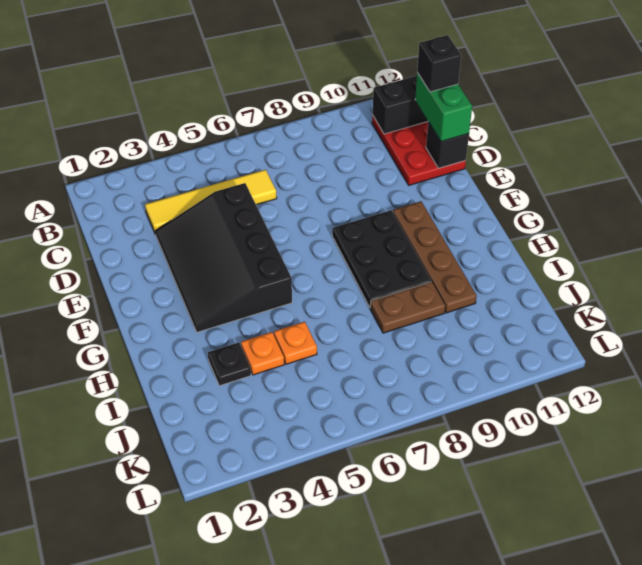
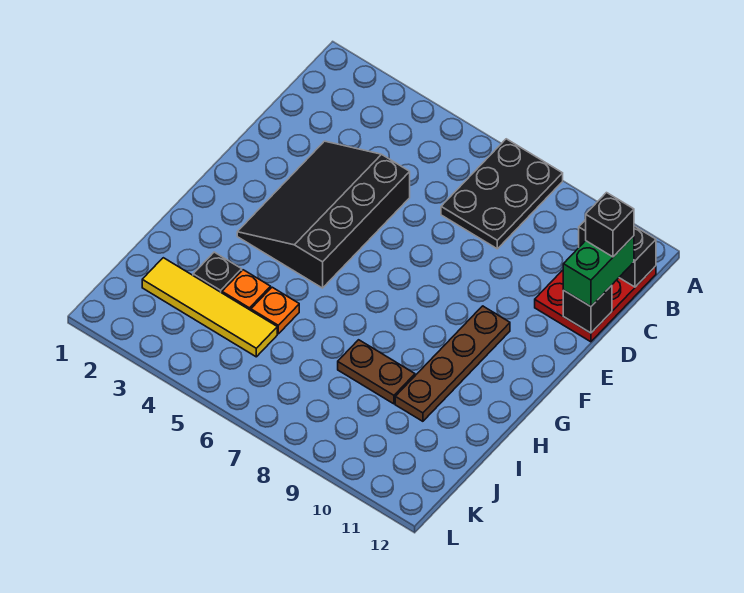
yellow 1x4 tile [145,170,277,233] -> yellow 1x4 tile moved to [142,258,277,357]
black 2x3 plate [332,210,431,307] -> black 2x3 plate moved to [441,139,563,249]

